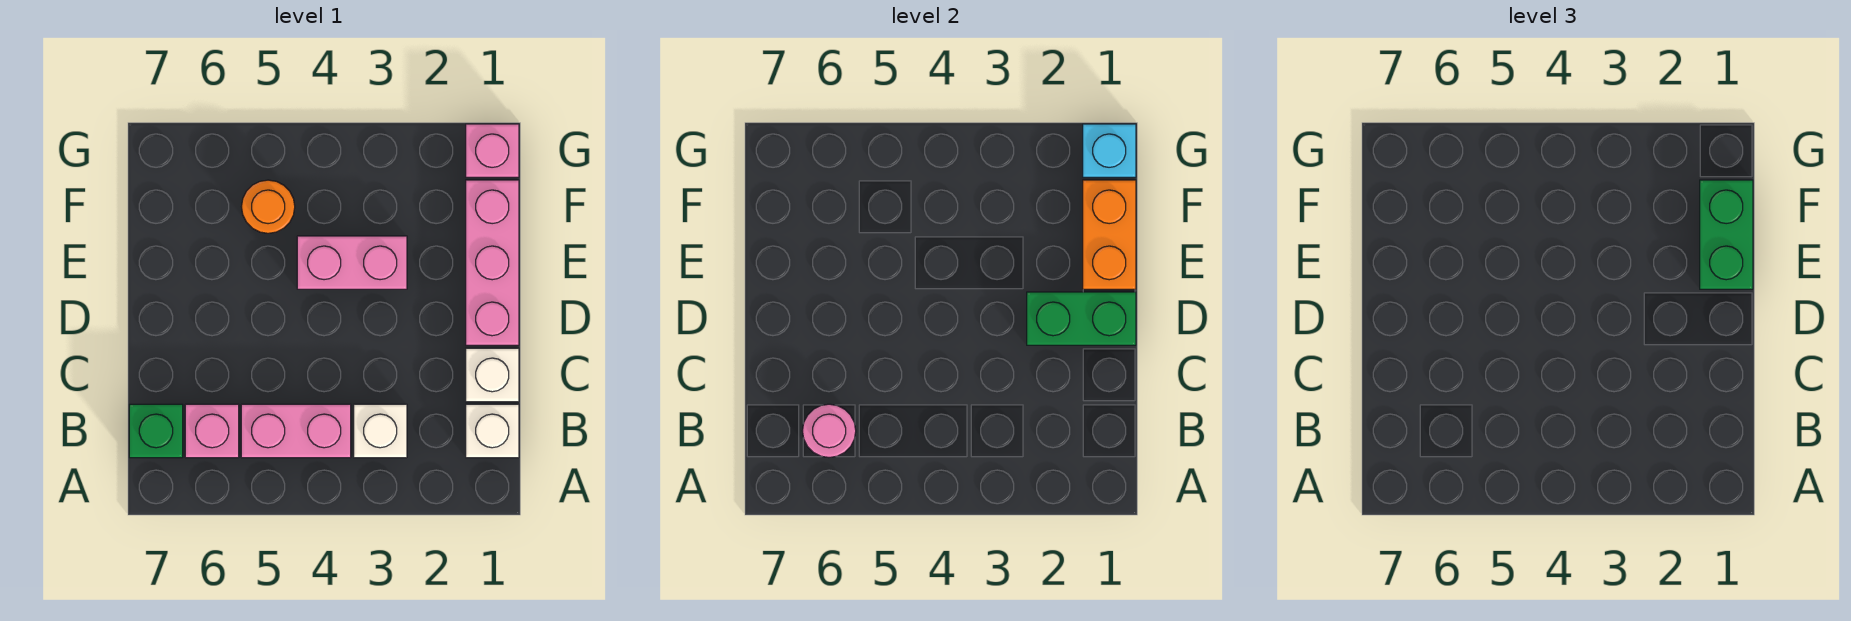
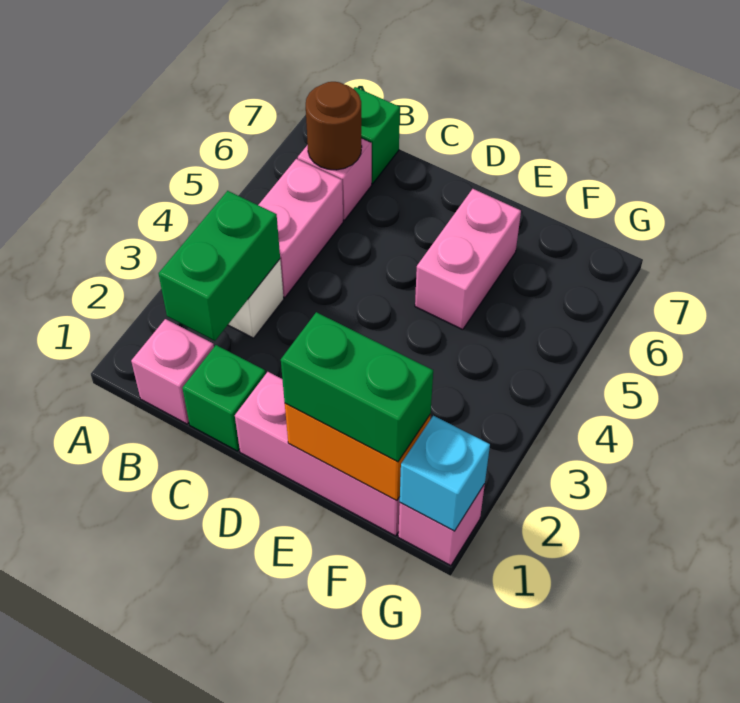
white 1x1 brick [466,404,519,458] -> pink 1x1 brick [131,319,214,424]
pink 1x1 round brick [802,404,856,457] -> brown 1x1 round brick [306,82,362,170]
white 1x1 brick [466,348,519,402] -> green 1x1 brick [182,345,266,451]
green 1x2 brick [1027,292,1136,345] -> green 1x2 brick moved to [159,191,280,341]
pink 1x2 brick [297,236,407,289] -> pink 1x2 brick moved to [415,189,521,330]
orange 1x1 round brick [241,180,295,233] -> none

